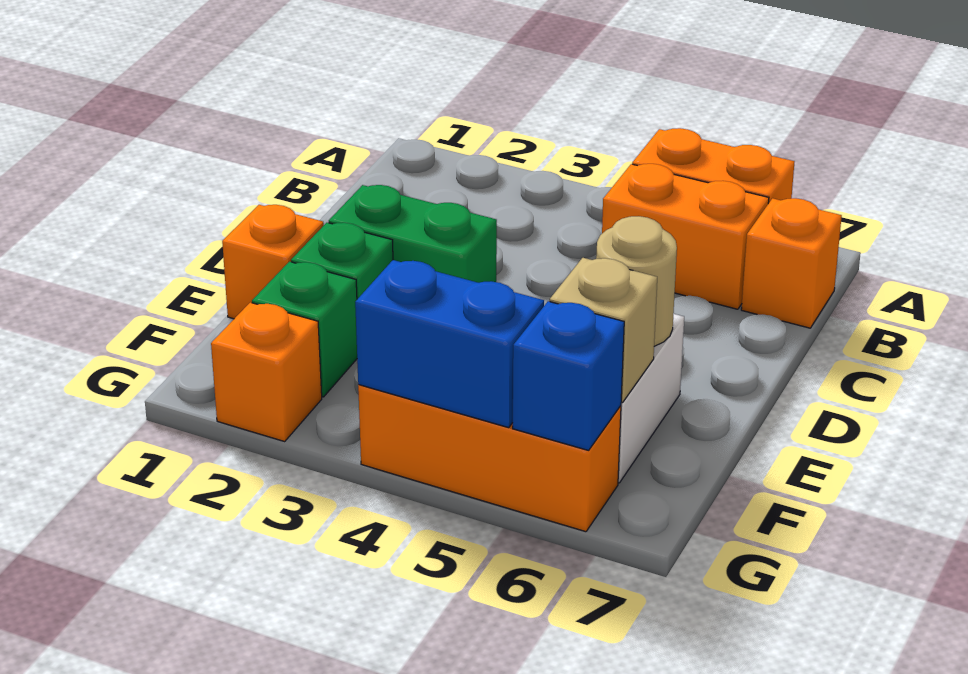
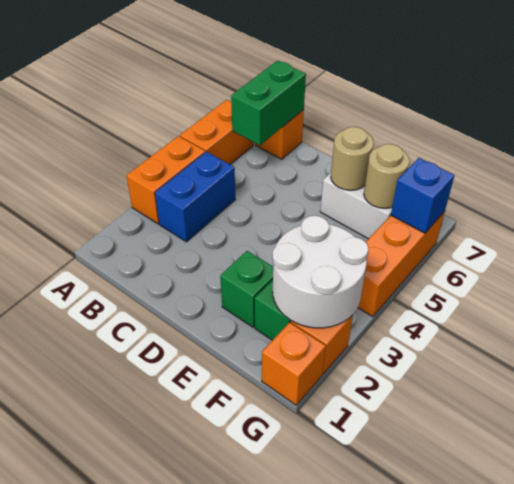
orange 1x2 brick [602,164,769,309] -> orange 1x2 brick moved to [127,136,205,224]
green 1x2 brick [329,185,497,283] -> green 1x2 brick moved to [231,61,306,145]
orange 1x1 brick [222,205,324,319] -> orange 1x1 brick moved to [262,322,326,405]
none -> white 2x2 round brick [272,216,369,328]
tan 1x1 brick [550,258,657,403] -> tan 1x1 round brick [364,144,409,208]
blue 1x2 brick [355,260,544,428] -> blue 1x2 brick moved to [155,152,235,242]

